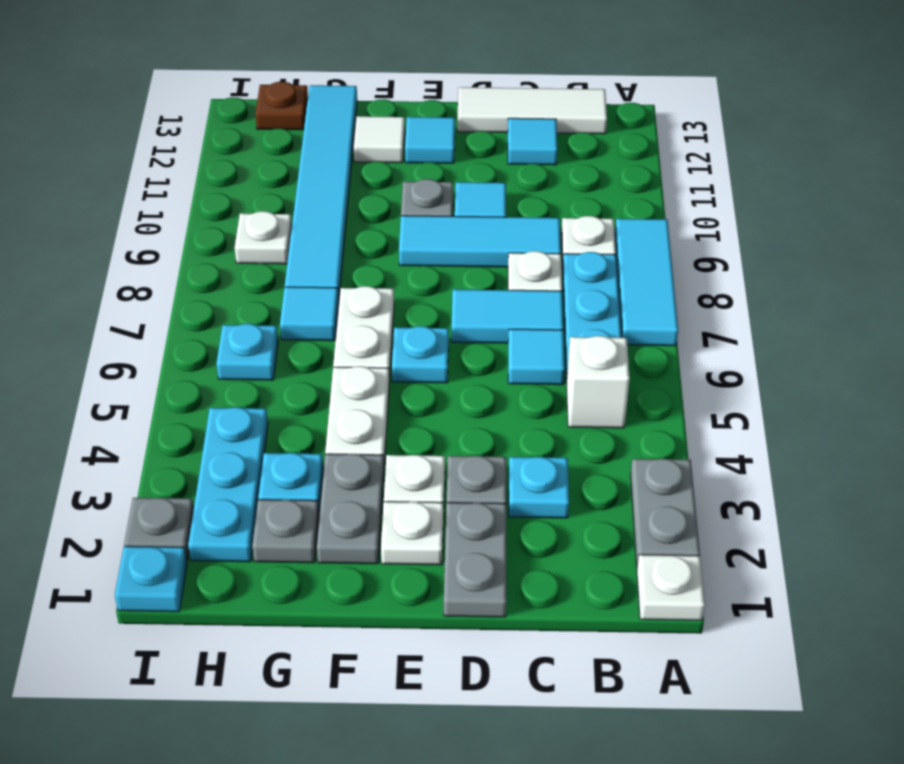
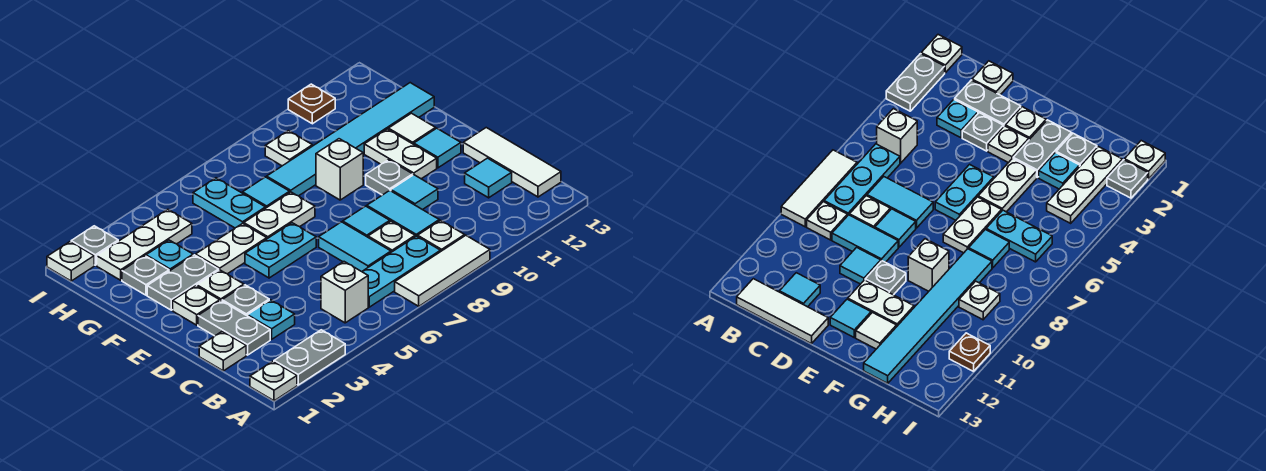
cyan 1x3 tile [615,219,678,346] -> white 1x3 tile [395,235,490,306]
none -> white 1x1 plate [199,331,246,371]
cyan 1x1 tile [508,329,565,385] -> cyan 1x1 tile moved to [343,206,390,237]
cyan 1x3 tile [399,216,561,267] -> cyan 1x2 tile [367,191,439,237]
grey 1x2 plate [444,503,507,617] -> grey 1x2 plate turned to [198,301,270,355]
cyan 1x1 plate [392,326,449,383] -> cyan 1x2 plate [245,223,316,278]
none -> white 1x2 plate [364,129,437,179]
none -> white 1x1 brick [316,139,363,200]
cyan 1x3 plate [188,407,268,562] -> white 1x3 plate [97,209,192,280]
cyan 1x1 plate [217,324,278,380] -> cyan 1x2 plate [193,178,265,228]
brown 1x1 plate [255,82,308,130] -> brown 1x1 plate moved to [288,84,335,124]
cyan 1x1 plate [115,546,187,612] -> white 1x1 plate [47,242,94,281]

